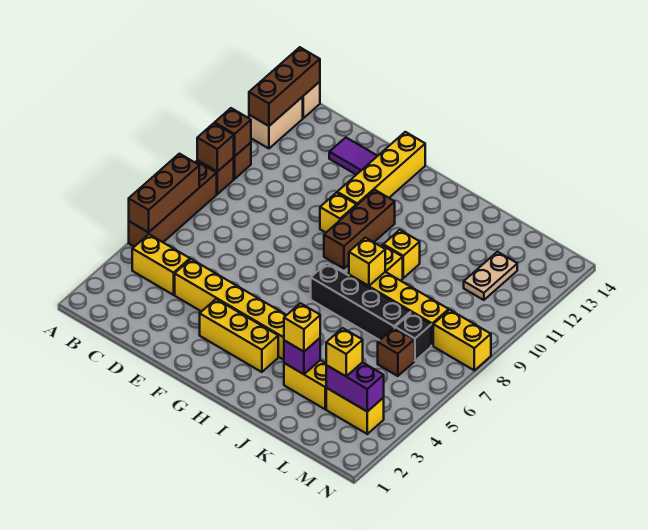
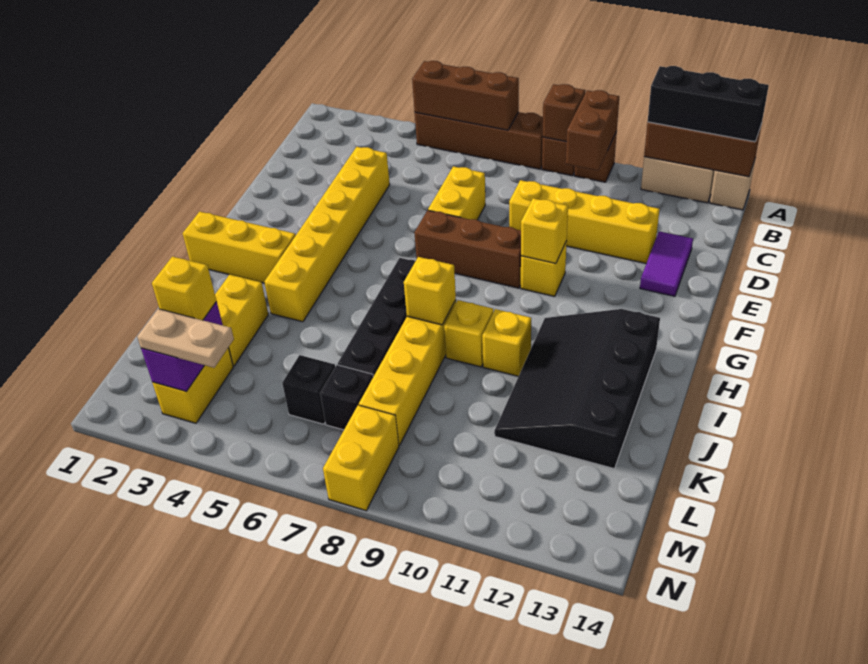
brown 1x1 brick [215,108,251,156] -> brown 1x2 brick [566,90,619,170]
none -> black 1x3 brick [648,66,769,142]
yellow 1x2 brick [132,234,190,295] -> yellow 1x2 brick moved to [428,166,485,220]
yellow 1x3 brick [200,299,278,372] -> yellow 1x3 brick turned to [183,211,296,283]
yellow 1x4 brick [337,132,425,205] -> yellow 1x4 brick moved to [509,180,660,263]
brown 1x3 brick [324,190,395,268] -> brown 1x3 brick moved to [414,210,521,288]
none -> black 3x4 slope [494,309,660,469]
purple 1x1 brick [284,338,320,374] -> none
yellow 1x1 brick [284,303,320,352] -> yellow 1x1 brick moved to [521,198,568,264]
brown 1x1 brick [378,328,414,376] -> black 1x1 brick [282,355,335,424]
tan 1x2 plate [464,252,517,300] -> tan 1x2 plate moved to [137,309,234,368]

